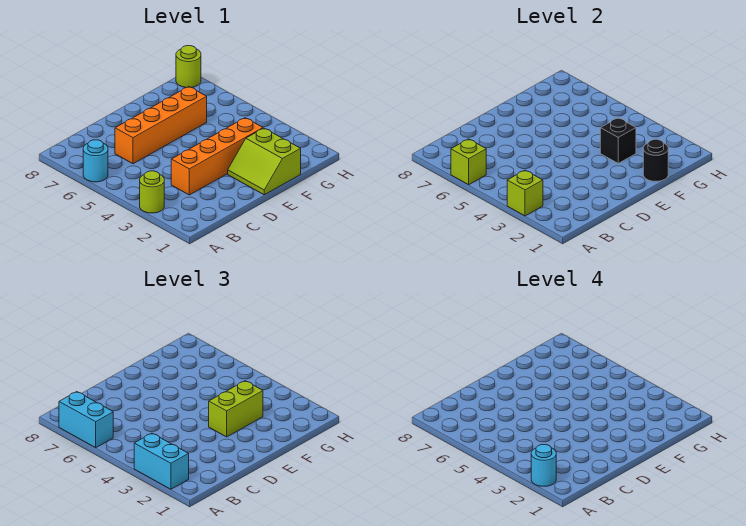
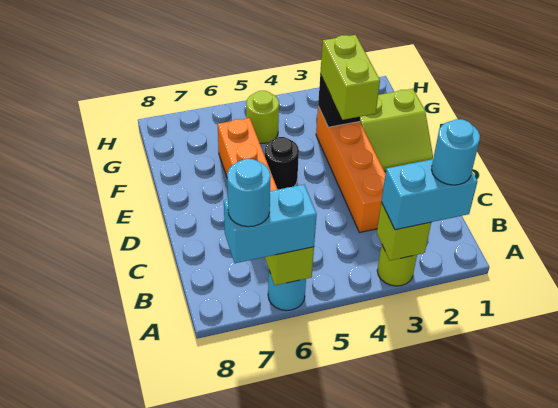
none -> cyan 1x1 round brick [227,159,271,227]
black 1x1 round brick [643,139,668,181] -> black 1x1 round brick moved to [265,137,299,189]
lime 1x1 round brick [176,46,201,88] -> lime 1x1 round brick moved to [246,91,279,143]

